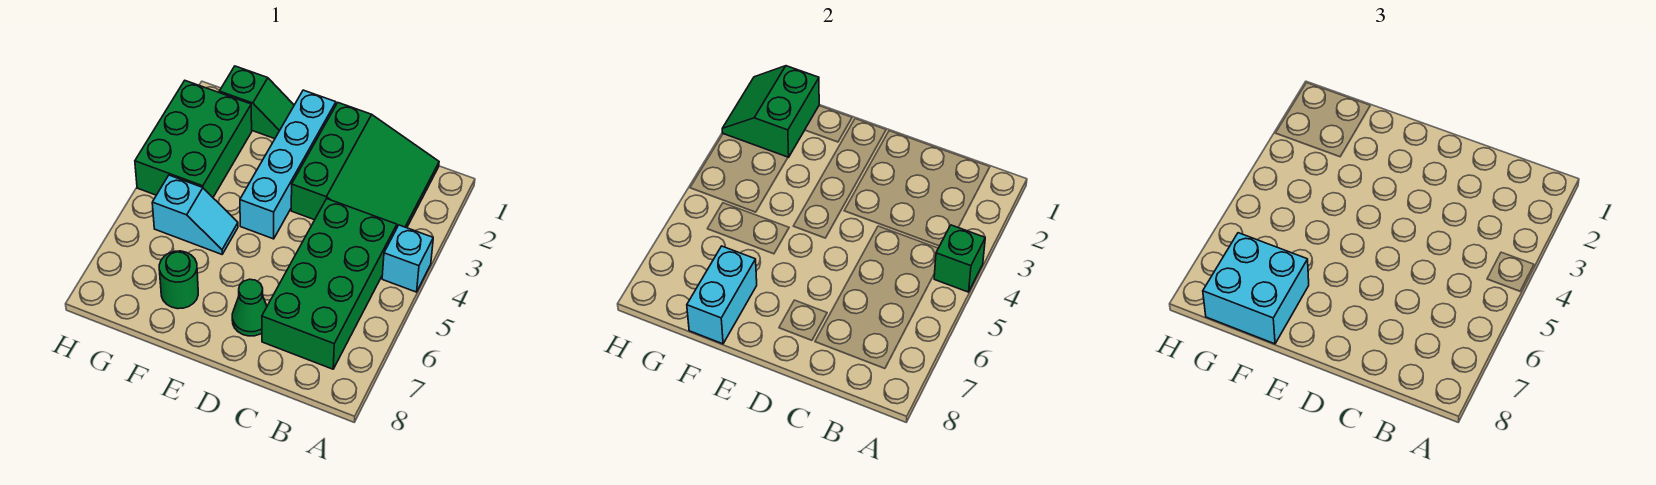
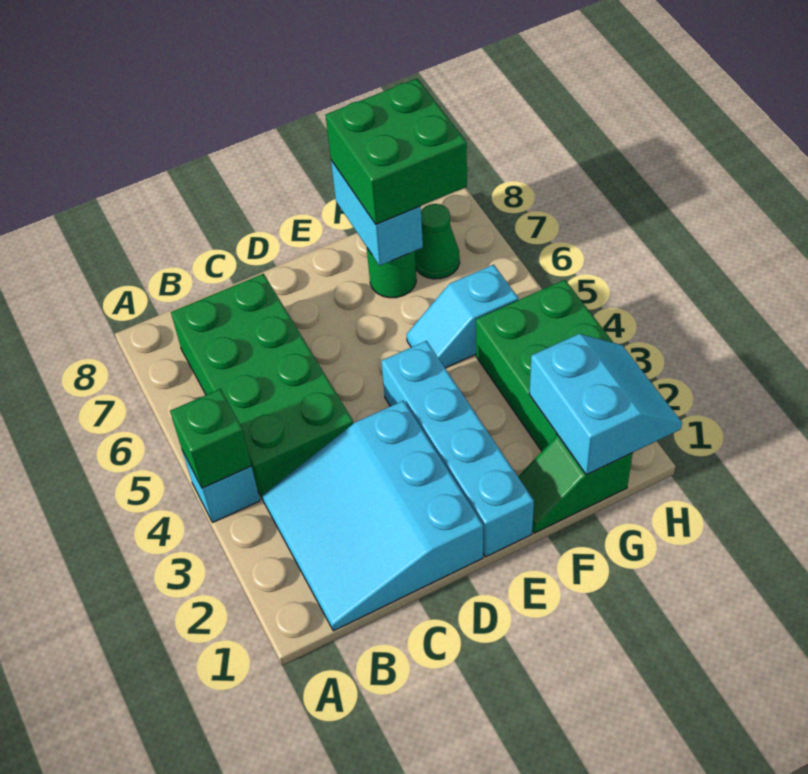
green 3x3 slope [291,103,439,228] -> cyan 3x3 slope [262,401,483,631]
green 1x1 cone [232,279,267,336] -> green 1x1 cone moved to [415,204,460,279]
cyan 2x2 brick [1203,233,1309,344] -> green 2x2 brick [325,79,467,224]
green 2x2 slope [722,66,819,157] -> cyan 2x2 slope [529,334,682,475]

